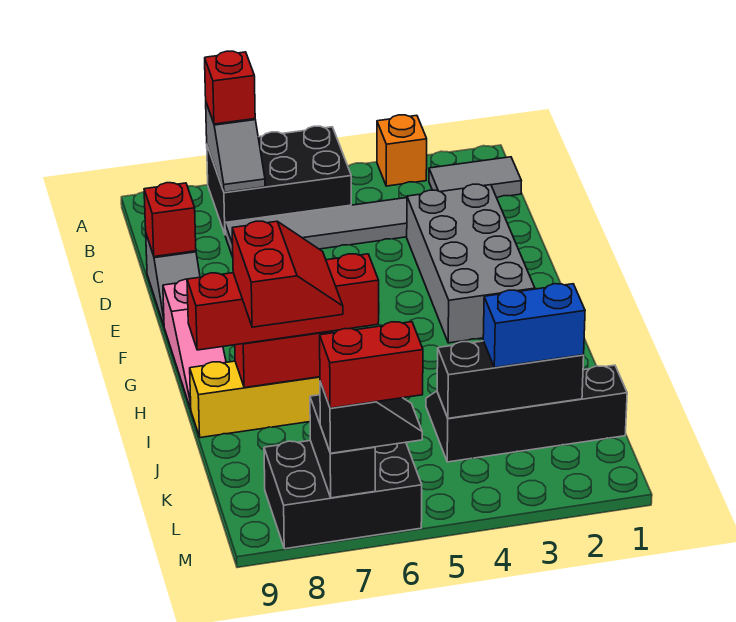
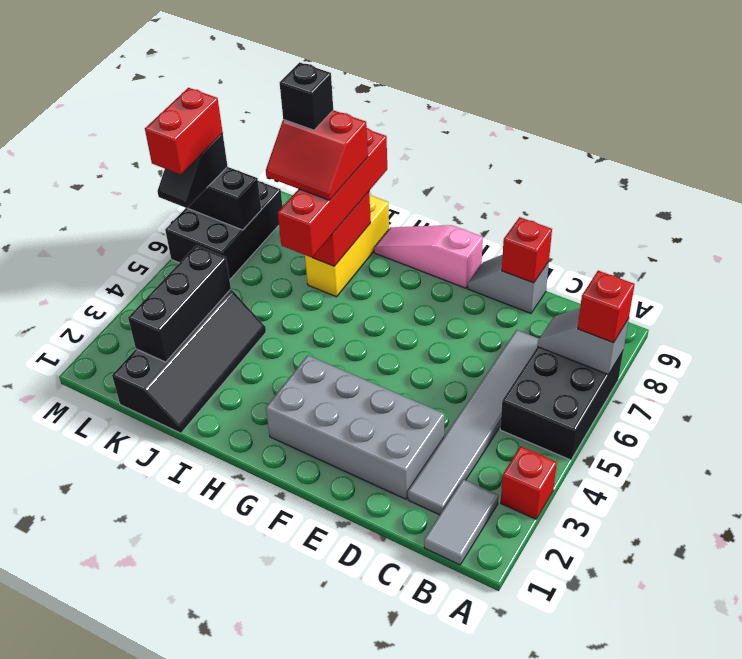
orange 1x1 brick [377,115,427,186] -> red 1x1 brick [501,446,557,519]
none -> black 1x1 brick [280,62,333,130]
blue 1x2 brick [483,284,585,368] -> none

